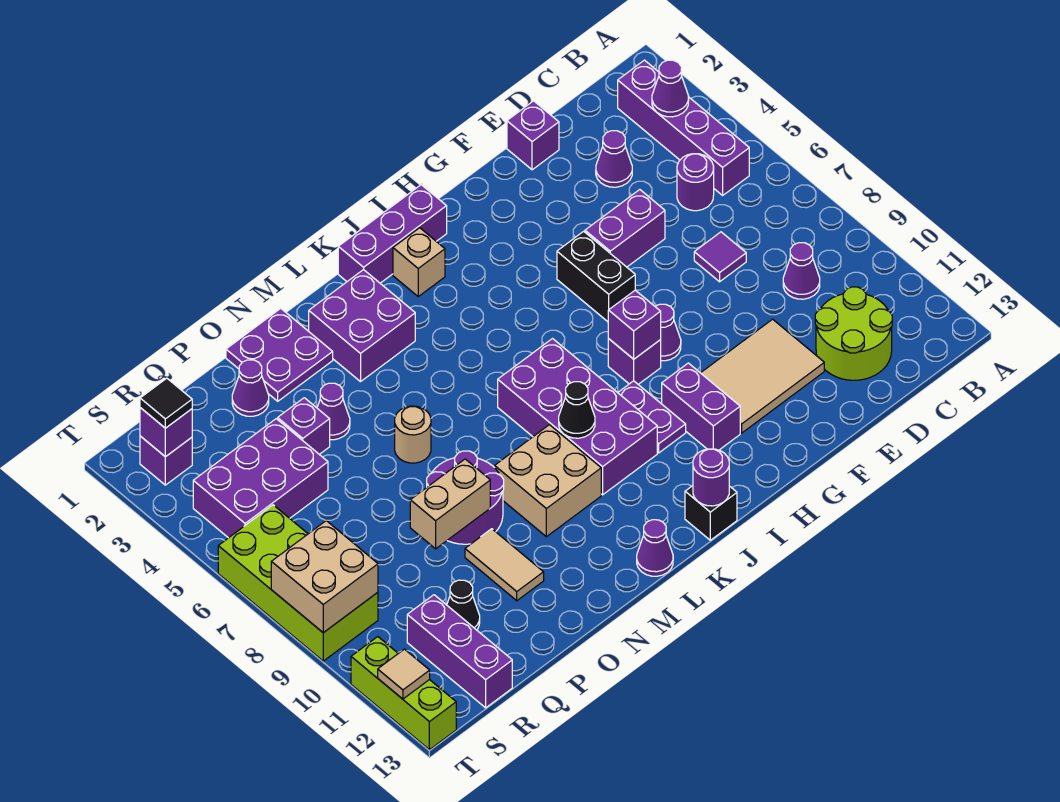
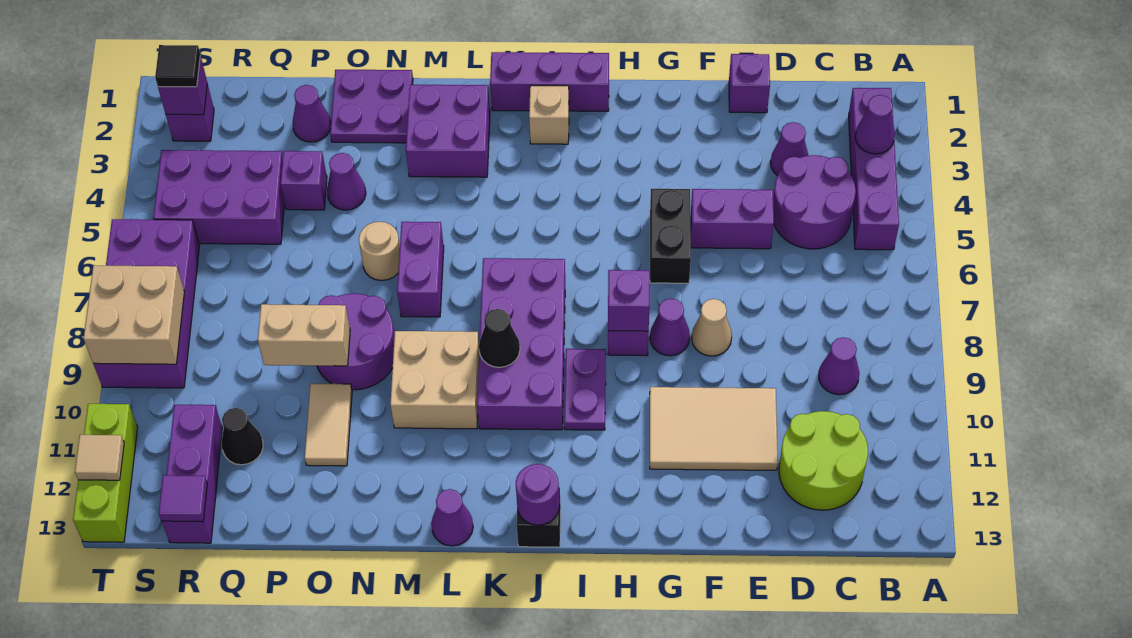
purple 1x1 round brick [677,154,714,211] -> purple 2x2 round brick [773,155,856,249]
purple 1x1 tile [694,232,746,282] -> purple 1x1 tile moved to [159,475,207,522]
none -> tan 1x1 cone [692,299,732,356]
purple 1x2 brick [662,363,740,450] -> purple 1x2 brick moved to [397,222,444,317]
lime 2x4 brick [218,505,378,661] -> purple 2x4 brick [94,219,200,388]

